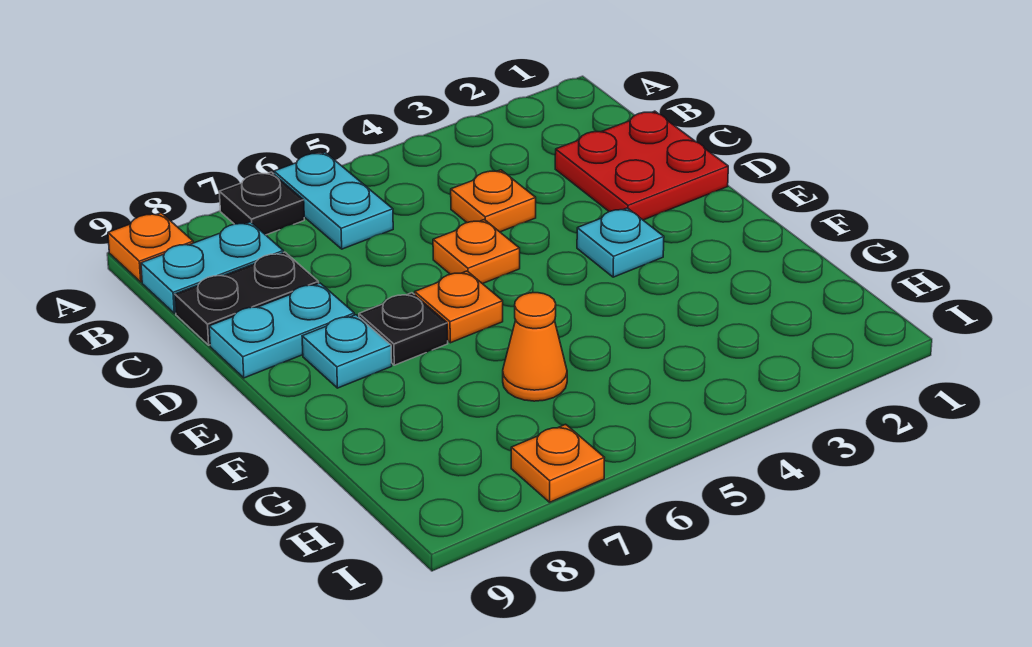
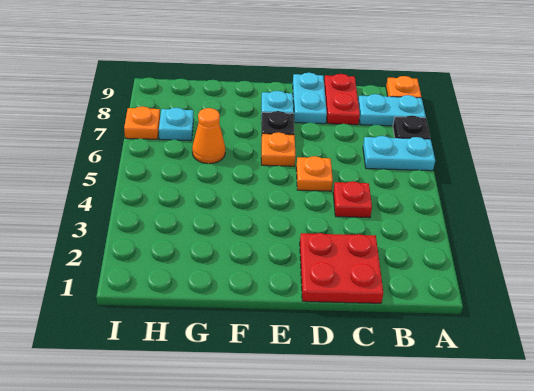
cyan 1x2 plate [141,222,283,313] -> cyan 1x2 plate turned to [358,94,426,126]
orange 1x1 plate [451,170,536,232] -> red 1x1 plate [333,181,372,218]
black 1x2 plate [175,252,319,345] -> red 1x2 plate [324,74,360,125]
cyan 1x1 plate [577,208,664,277] -> cyan 1x1 plate moved to [159,108,194,141]

